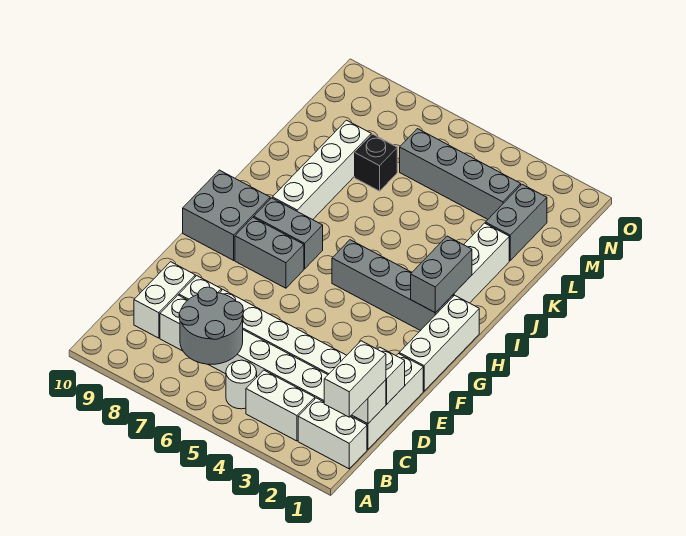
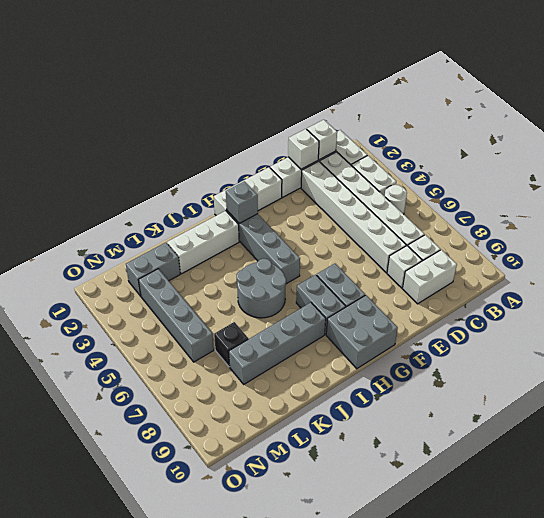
white 1x2 brick [324,341,386,417] -> none
grey 2x2 round brick [179,287,243,364] -> grey 2x2 round brick moved to [237,259,286,318]
grey 1x2 brick [411,236,472,313] -> grey 1x1 brick [226,181,258,223]
white 1x4 brick [272,120,371,220] -> grey 1x4 brick [229,303,326,384]

